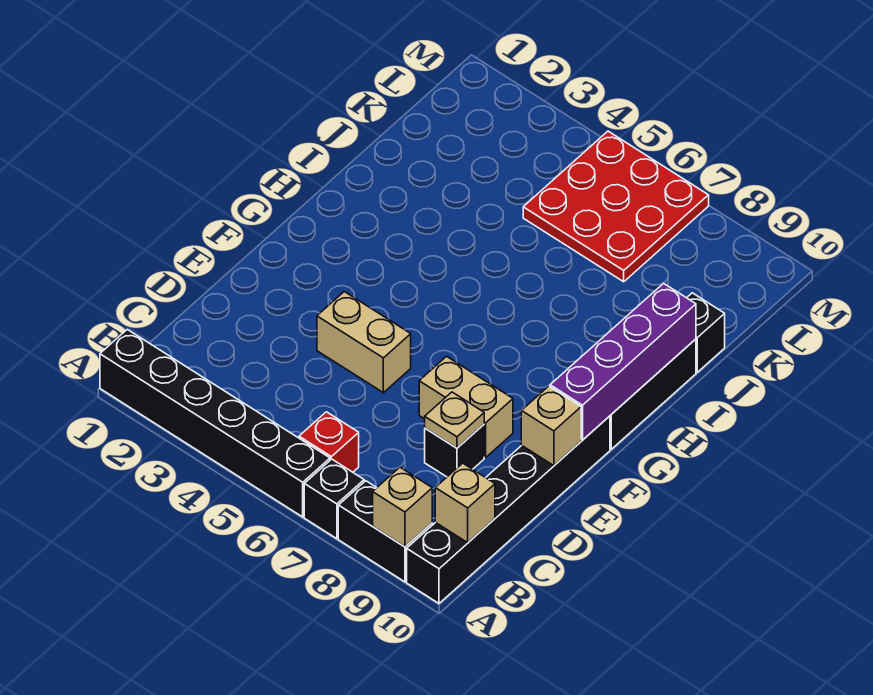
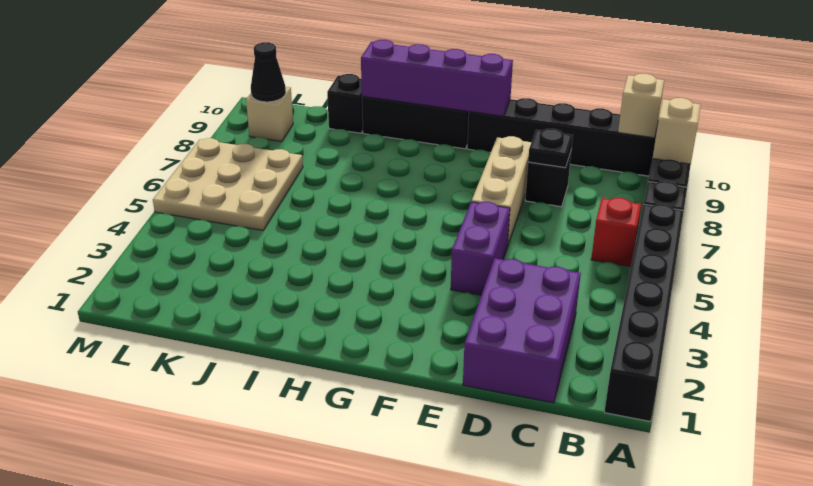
none -> purple 2x3 brick [463,258,581,403]
tan 1x1 plate [425,392,484,448] -> black 1x1 plate [528,129,573,168]
tan 1x2 brick [317,292,411,393] -> purple 1x2 brick [451,202,510,295]
tan 1x2 brick [419,356,513,457] -> tan 1x3 brick [472,136,531,244]
tan 1x1 brick [521,386,581,466] -> tan 1x1 brick moved to [246,87,293,142]
red 3x3 plate [523,131,709,282] -> tan 3x3 plate [153,138,303,230]
none -> black 1x1 cone [251,42,286,102]

